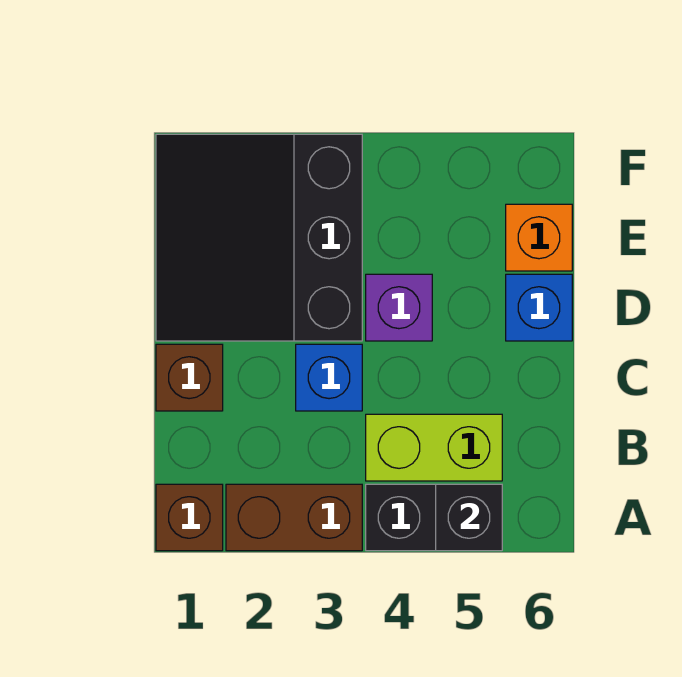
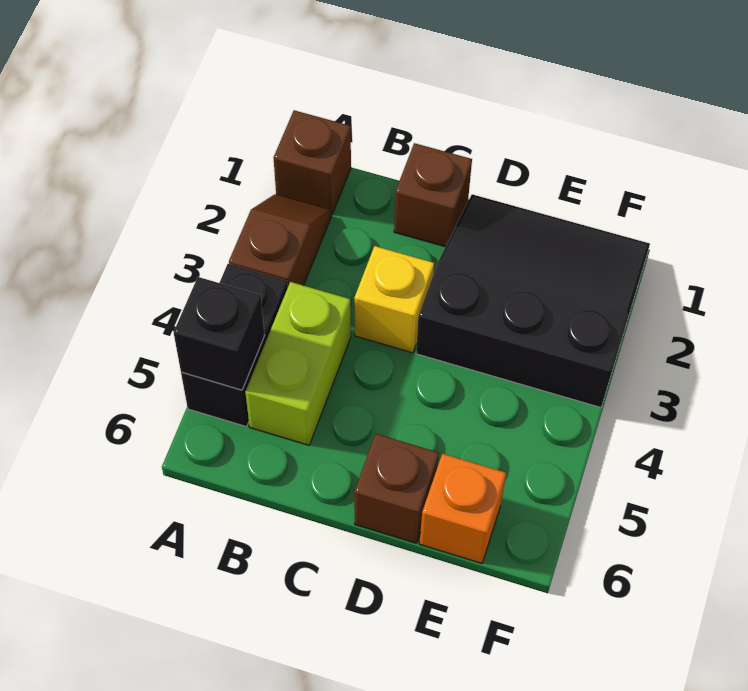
brown 1x2 brick [226,484,362,551] -> brown 1x2 slope [229,194,331,286]
blue 1x1 brick [296,344,362,411] -> yellow 1x1 brick [354,246,434,353]
purple 1x1 brick [366,274,432,341] -> none
blue 1x1 brick [506,274,572,341] -> brown 1x1 brick [354,434,439,543]

